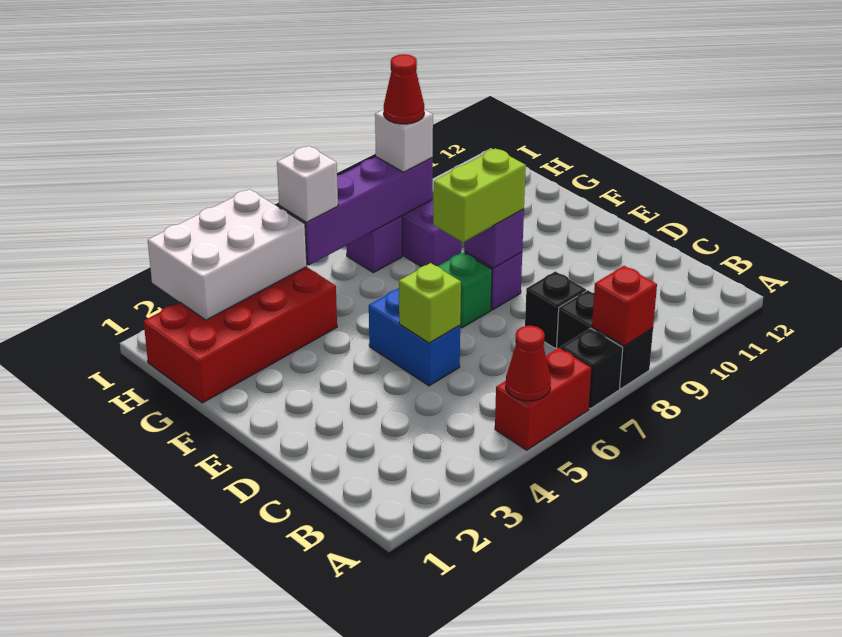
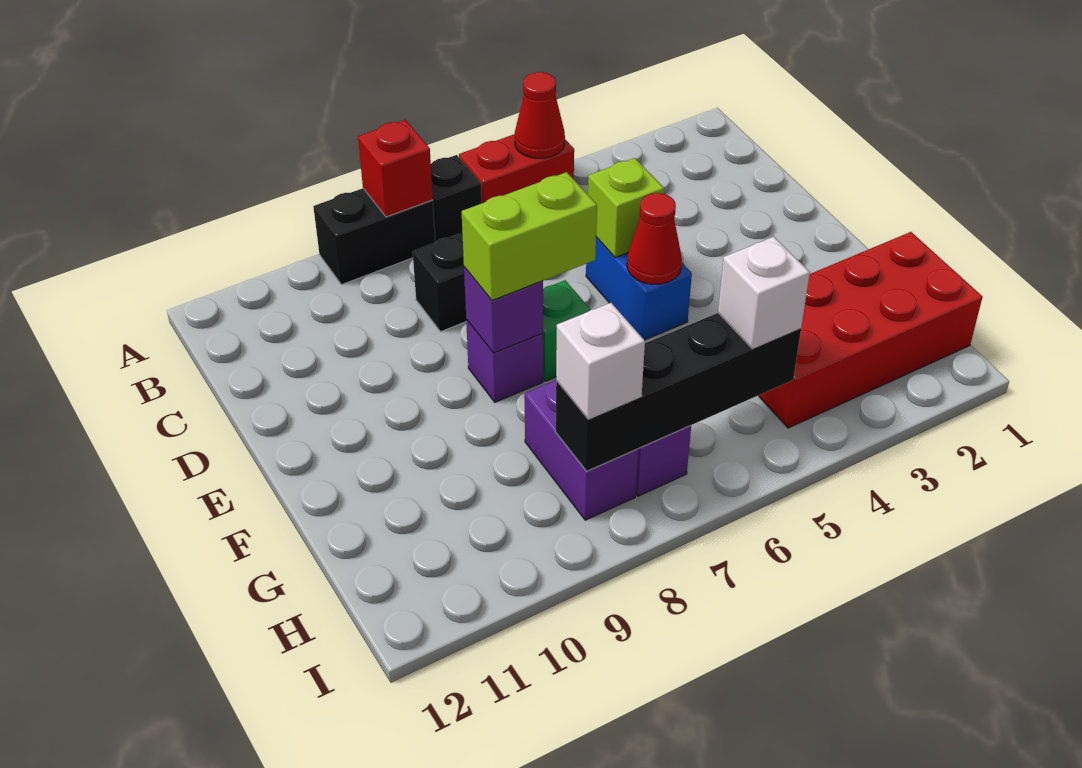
black 1x2 brick [557,290,653,389] -> black 1x2 brick turned to [313,188,435,285]
white 2x3 brick [148,189,307,320] -> none
purple 1x4 brick [279,157,433,265] -> black 1x4 brick [556,313,801,471]
red 1x1 cone [384,54,424,124] -> red 1x1 cone moved to [627,193,682,284]

